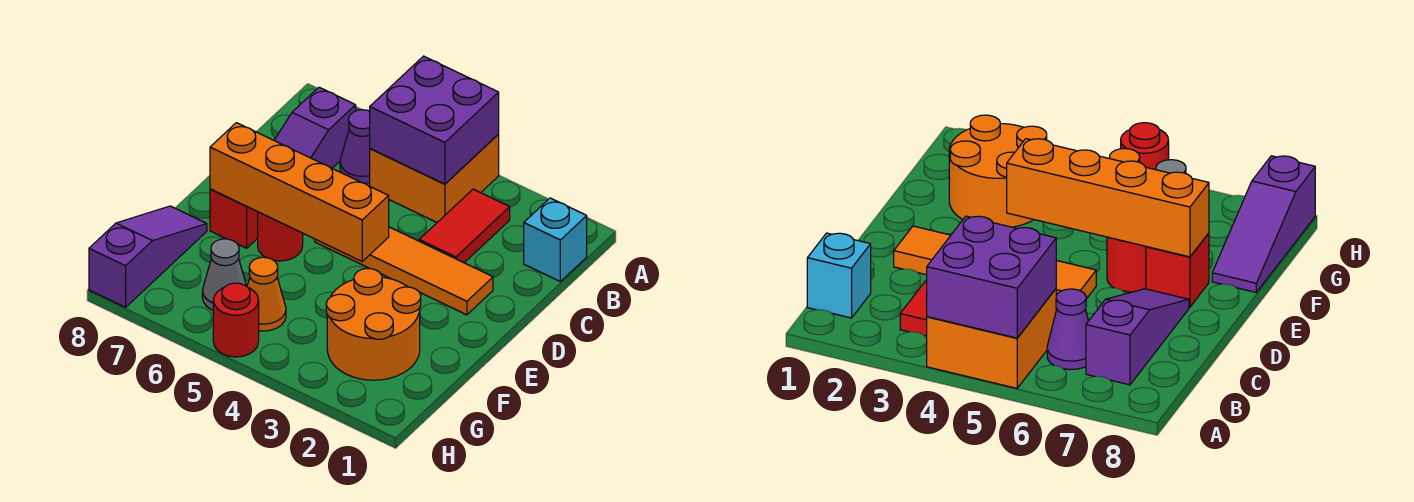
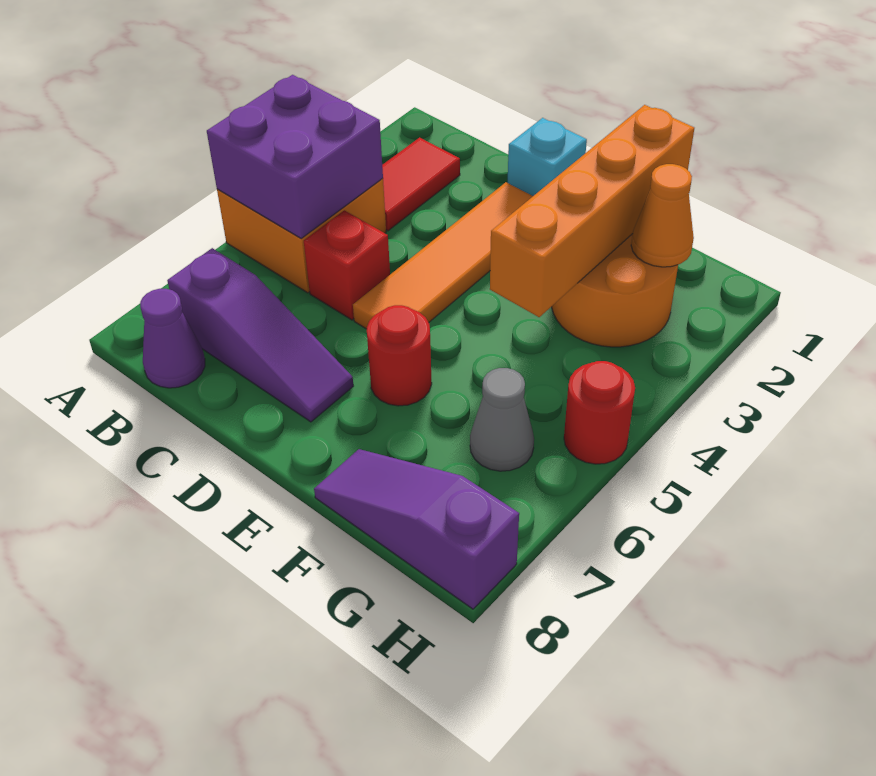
cyan 1x1 brick [524,198,587,281] -> cyan 1x1 brick moved to [508,118,587,196]
red 1x2 tile [419,189,510,263] -> red 1x2 tile turned to [382,138,460,231]
purple 1x1 cone [340,110,370,183] -> purple 1x1 cone moved to [140,289,205,388]
orange 1x4 brick [210,123,389,261] -> orange 1x4 brick moved to [490,105,694,317]
red 1x1 brick [210,189,258,248] -> red 1x1 brick moved to [304,210,390,320]
orange 1x1 cone [247,257,286,331] -> orange 1x1 cone moved to [631,164,694,267]

